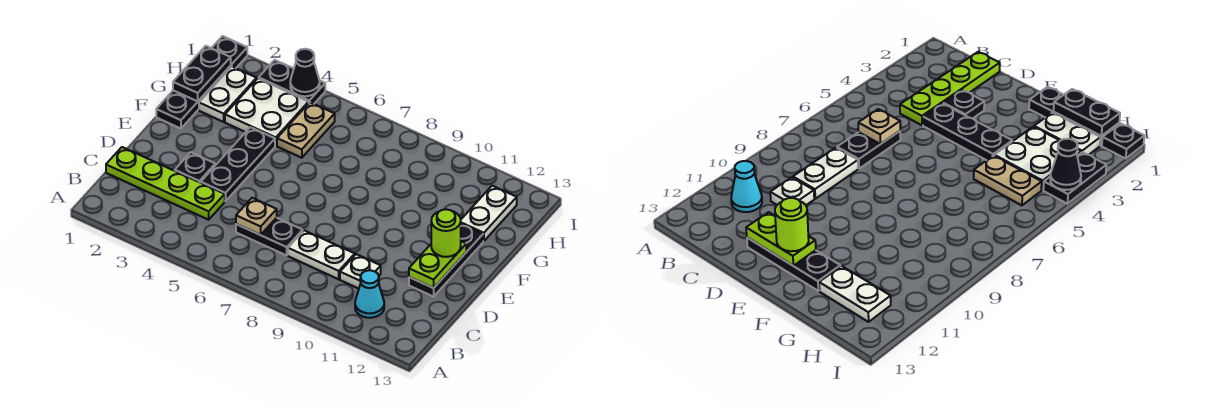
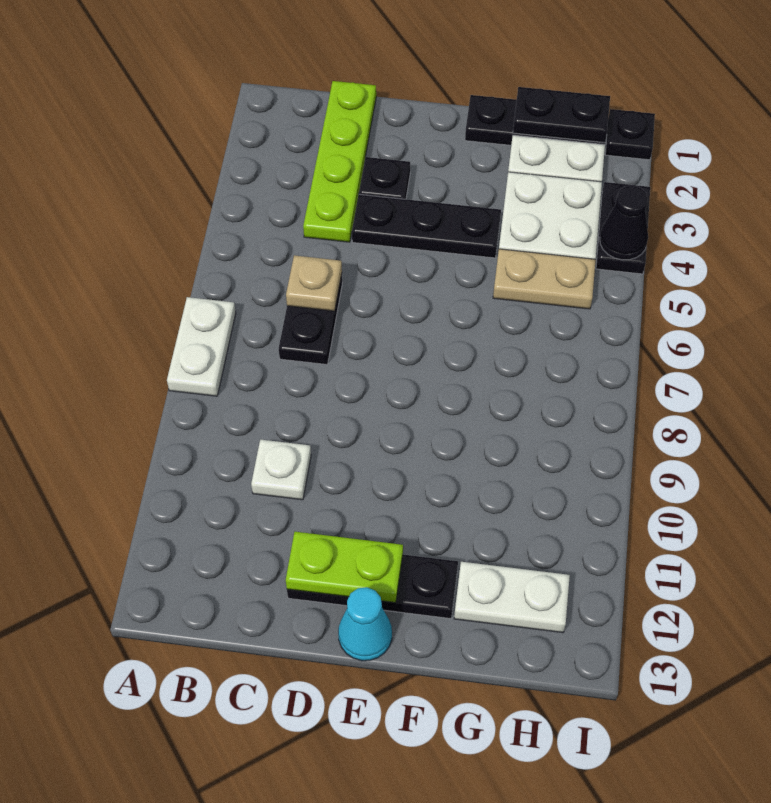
cyan 1x1 cone [355,270,384,318] -> cyan 1x1 cone moved to [338,587,392,661]
white 1x2 plate [288,230,355,279] -> white 1x2 plate moved to [167,297,236,396]
lime 1x1 round brick [431,209,461,257] -> none

